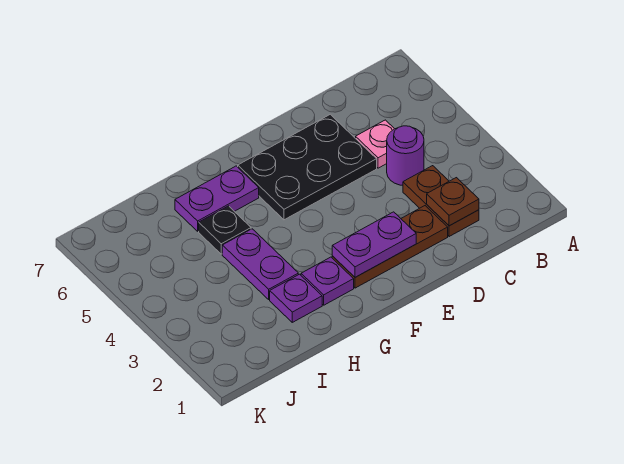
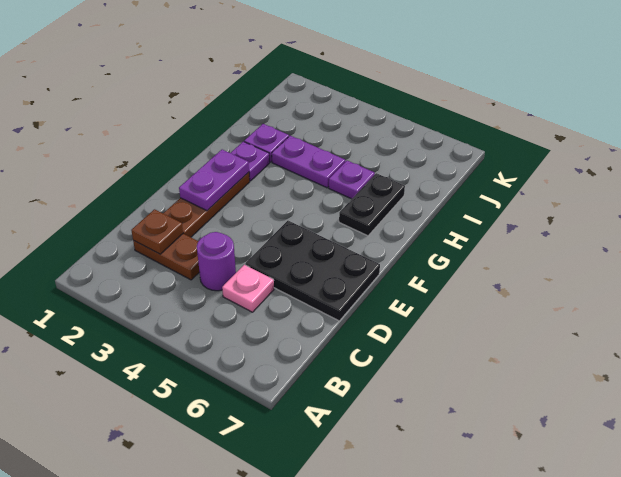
black 2x3 plate [238,114,377,220] -> black 2x3 plate turned to [245,221,380,321]
purple 1x2 plate [175,166,259,231] -> black 1x2 plate [339,173,405,236]
black 1x1 plate [199,206,251,254] -> purple 1x1 plate [329,161,375,199]

